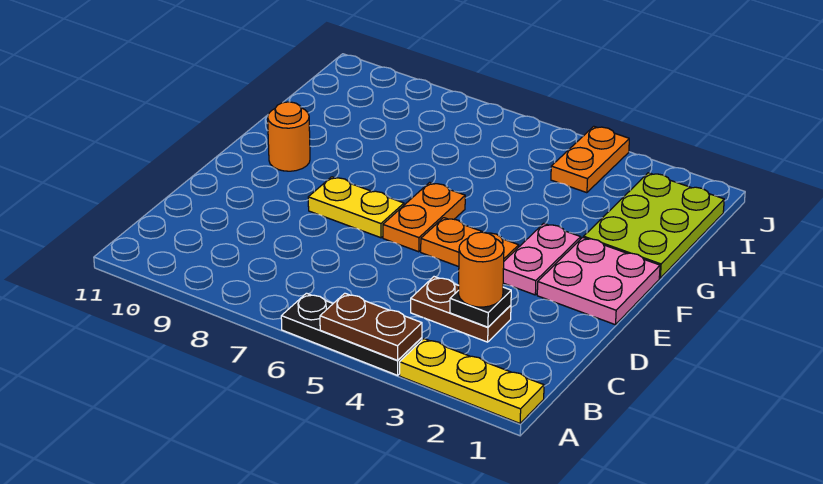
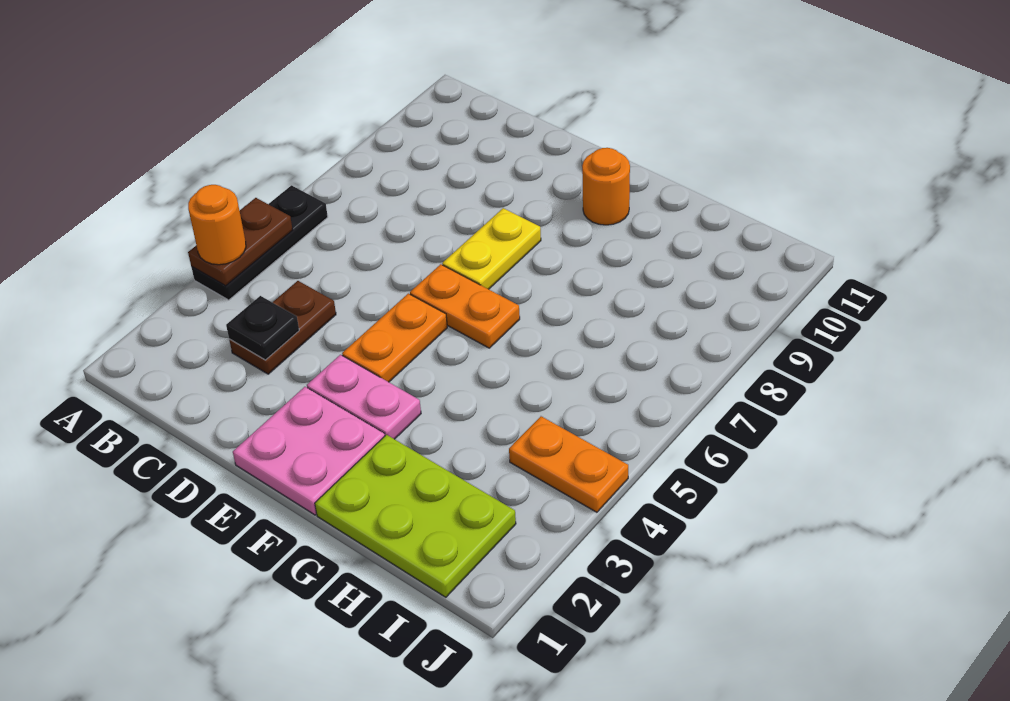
yellow 1x3 plate [400,339,544,423] -> none
orange 1x1 round brick [458,232,504,307] -> orange 1x1 round brick moved to [188,185,246,265]

